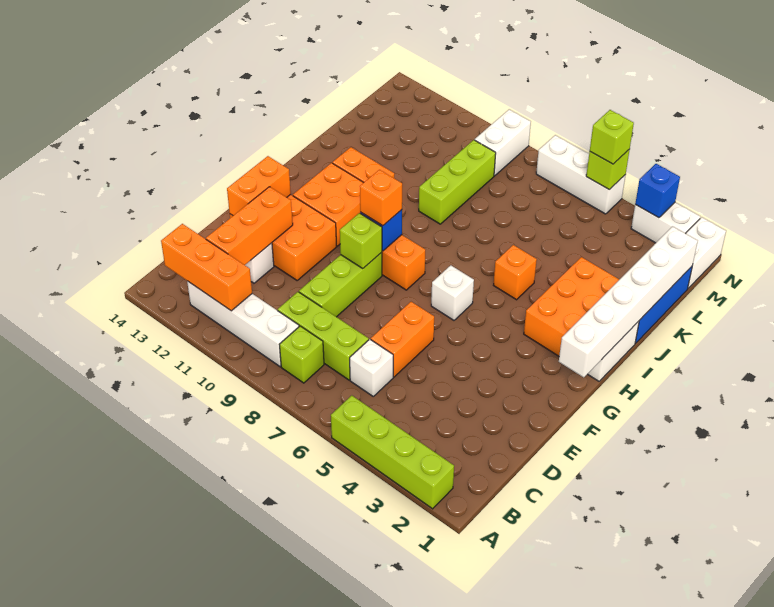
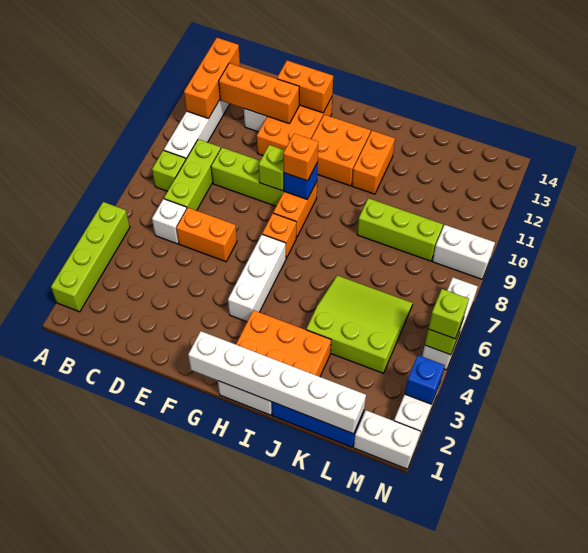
white 1x1 brick [431,265,474,320] -> white 1x3 brick [228,234,286,322]
orange 1x1 brick [494,245,537,300] -> orange 1x1 brick moved to [262,213,296,258]
none -> lime 3x3 slope [306,275,413,373]

